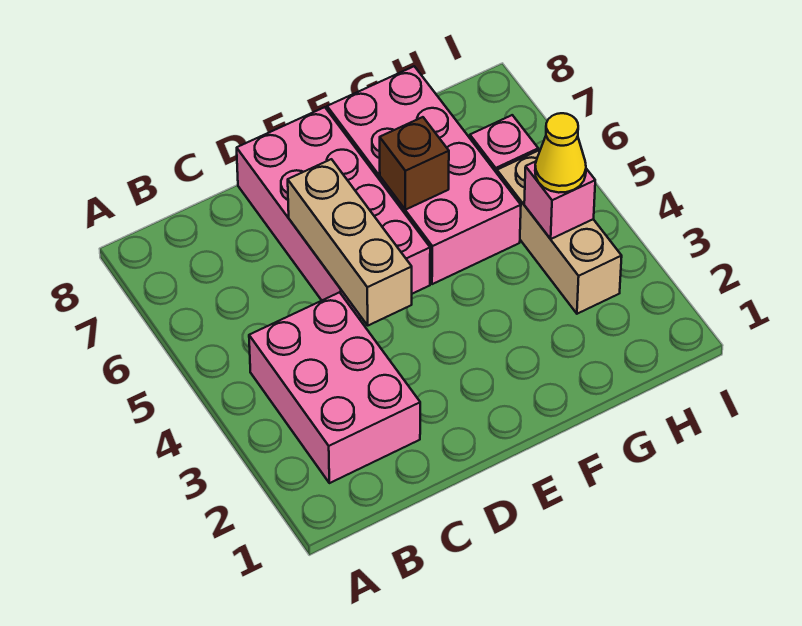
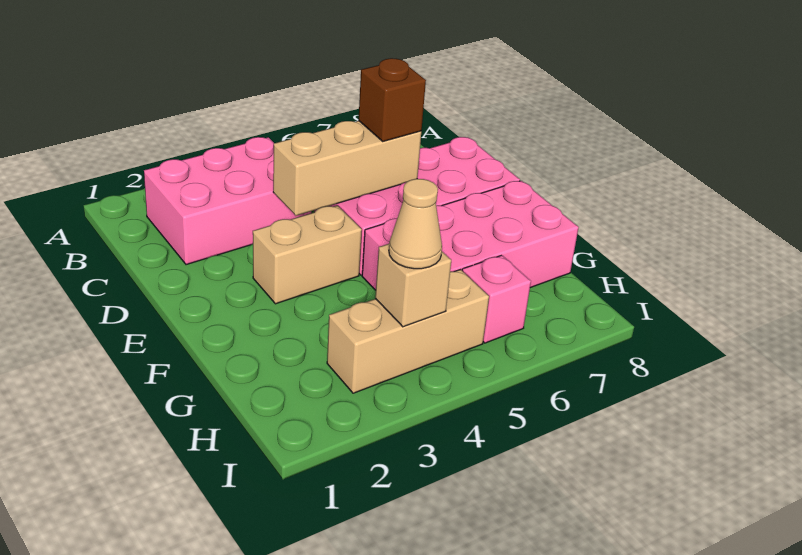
none -> tan 1x2 brick [253,205,362,304]
brown 1x1 brick [380,117,449,210] -> brown 1x1 brick moved to [358,58,426,141]
pink 1x1 brick [524,161,595,239] -> tan 1x1 brick [375,244,451,327]
yellow 1x1 cone [535,113,586,193] -> tan 1x1 cone [389,179,442,269]

